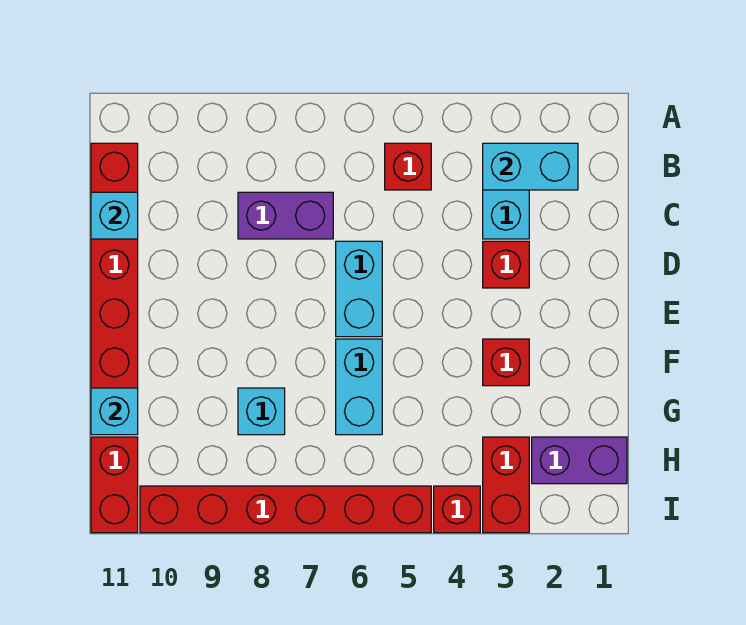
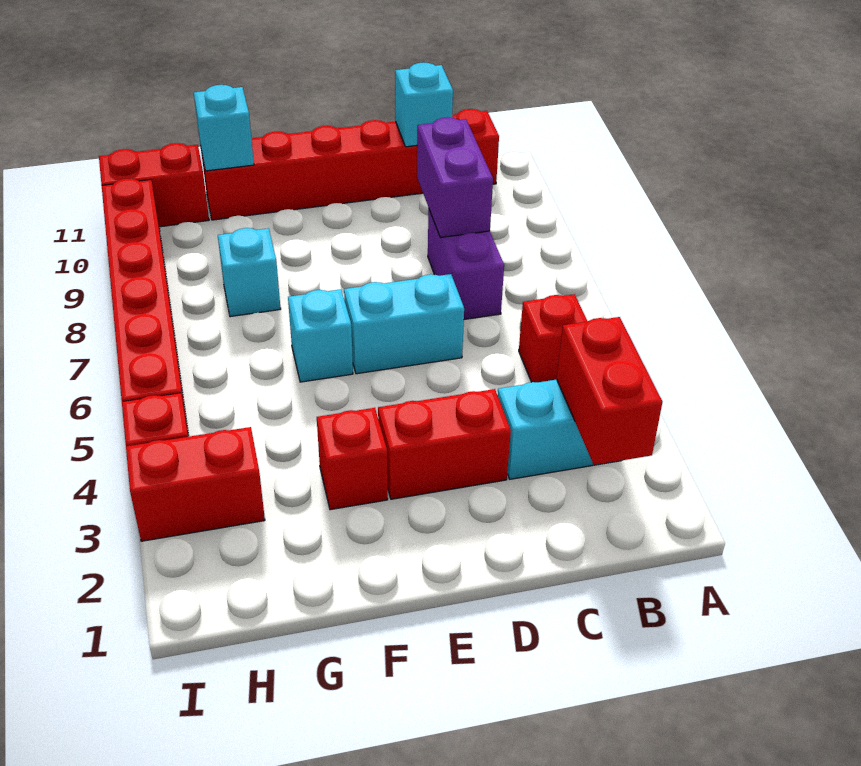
cyan 1x2 brick [483,143,578,190] -> red 1x2 brick [557,317,662,465]
red 1x1 brick [483,241,529,288] -> red 1x2 brick [378,389,511,499]
cyan 1x2 brick [336,339,382,435] -> cyan 1x1 brick [288,289,353,382]
purple 1x2 brick [532,437,627,484] -> purple 1x2 brick moved to [417,117,493,238]

